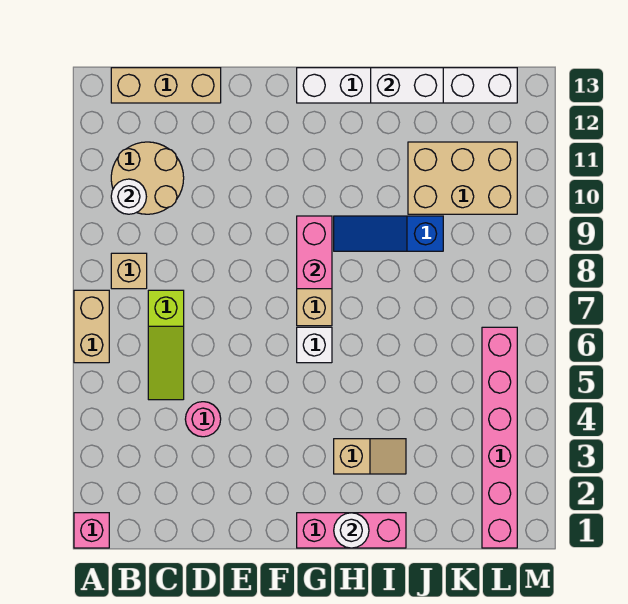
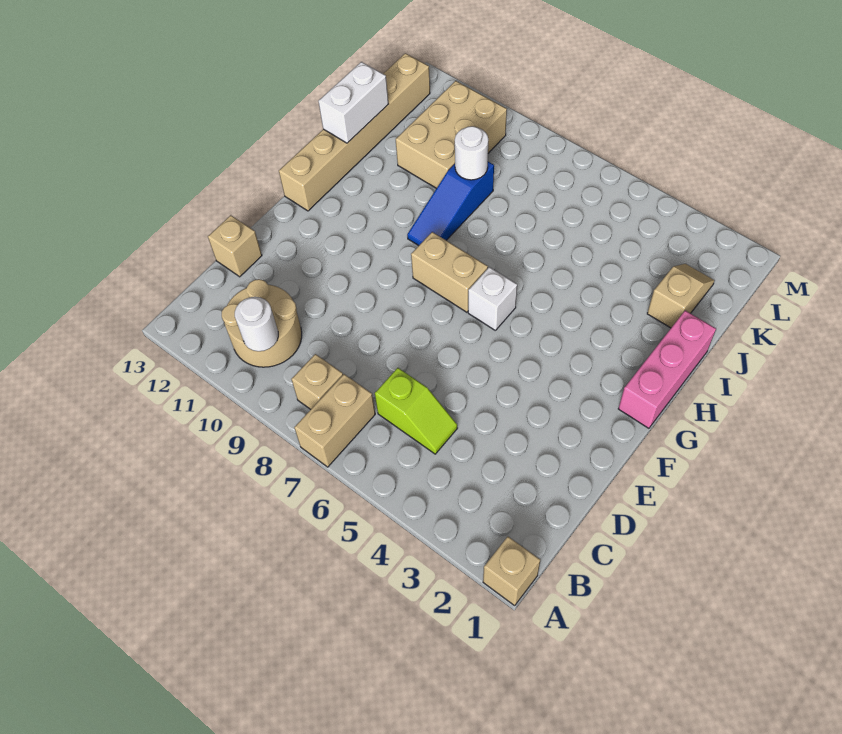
pink 1x1 brick [74,513,109,548] -> tan 1x1 brick [483,537,540,606]
tan 1x2 brick [74,290,109,363] -> tan 1x2 brick turned to [294,374,375,467]
tan 1x3 brick [111,68,221,103] -> tan 1x1 brick [208,215,262,277]
lime 1x3 slope [148,290,184,400] -> lime 1x2 slope [375,368,457,454]
pink 1x1 round brick [185,402,221,437] -> none
pink 1x2 brick [297,216,332,289] -> none
white 1x6 brick [297,68,517,103] -> tan 1x6 brick [279,53,430,211]
white 1x1 round brick [334,513,369,548] -> white 1x1 round brick moved to [455,126,488,180]
tan 1x2 slope [334,439,406,474] -> tan 1x2 slope moved to [647,264,715,328]
pink 1x6 brick [482,327,517,548] -> none

